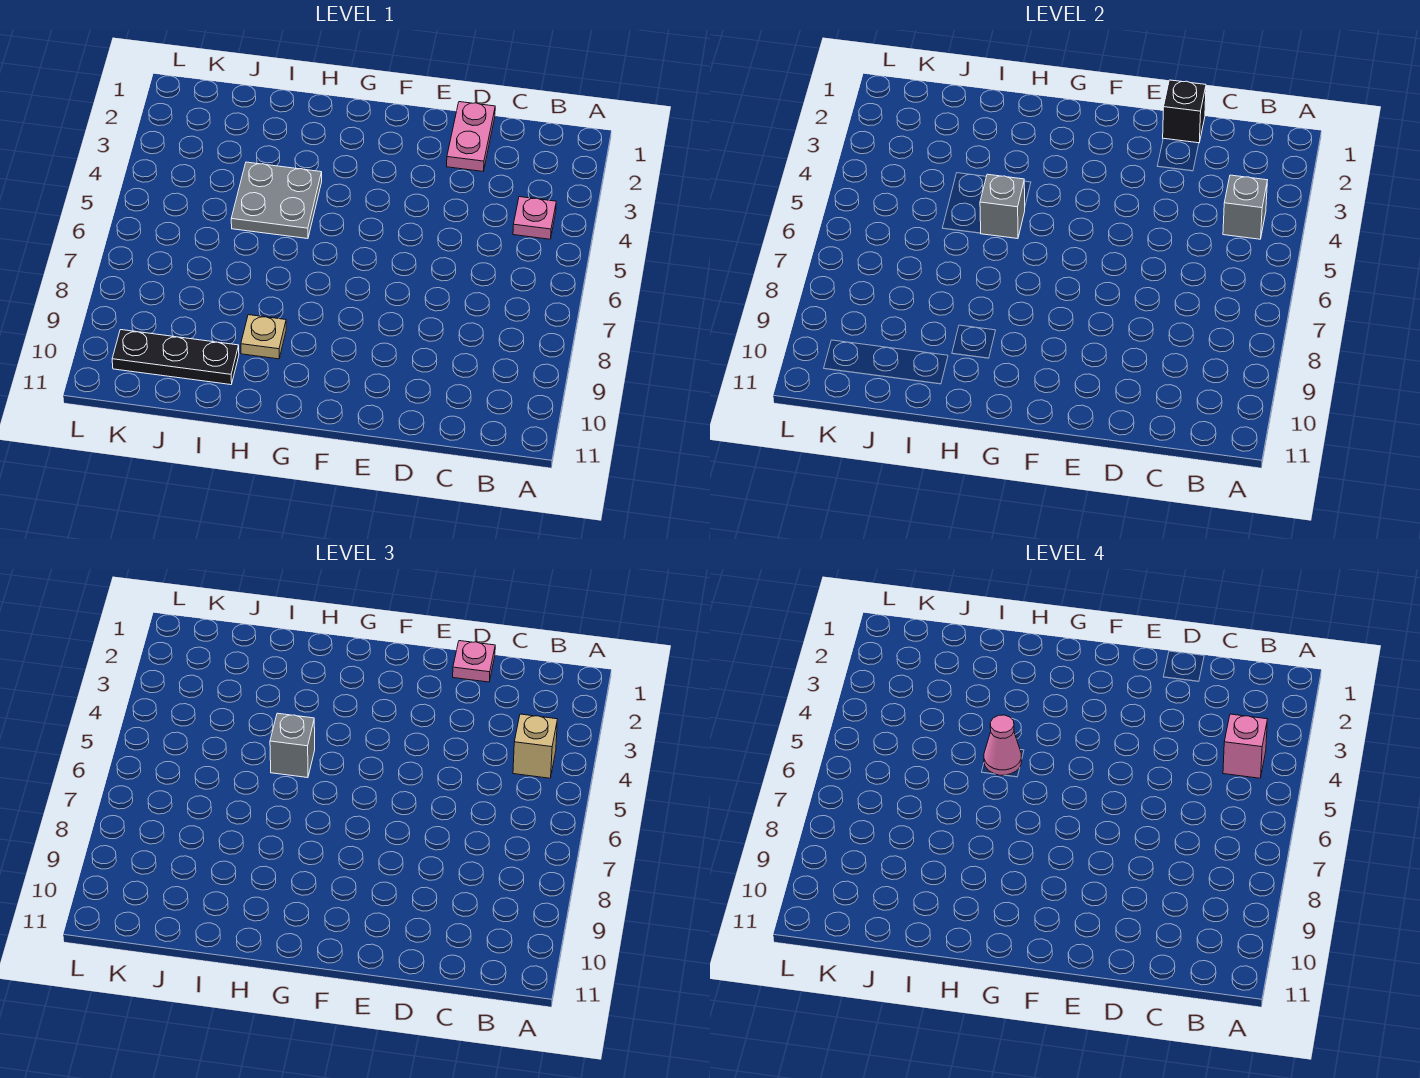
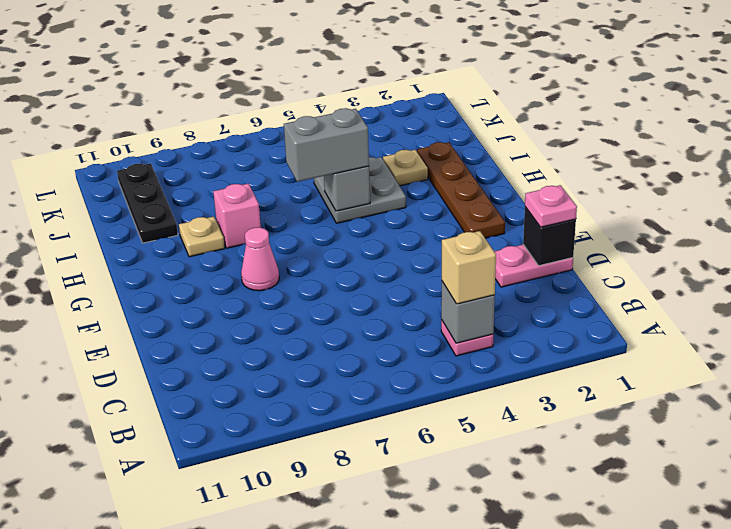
pink 1x1 brick [1223,714,1267,778] -> pink 1x1 brick moved to [213,183,261,248]
none -> brown 1x4 plate [417,142,505,238]
grey 1x1 brick [270,713,315,778] -> grey 1x2 brick [284,108,369,182]
pink 1x1 cone [984,715,1022,775] -> pink 1x1 cone moved to [241,227,279,291]
none -> tan 1x1 plate [383,150,428,186]

